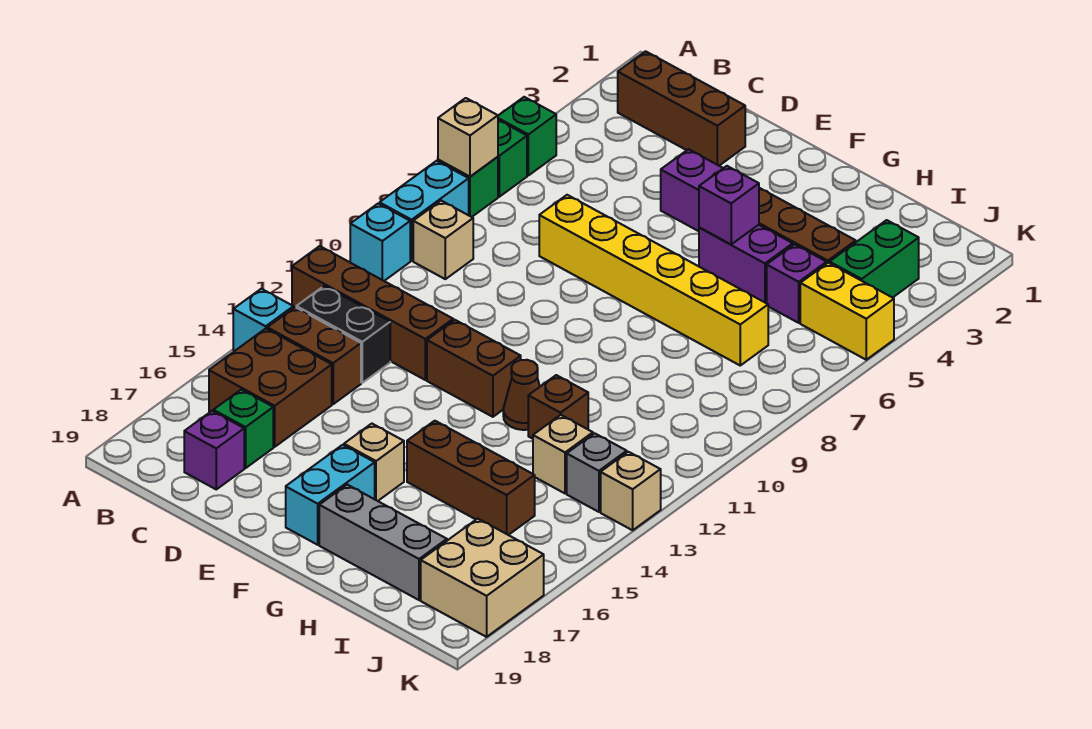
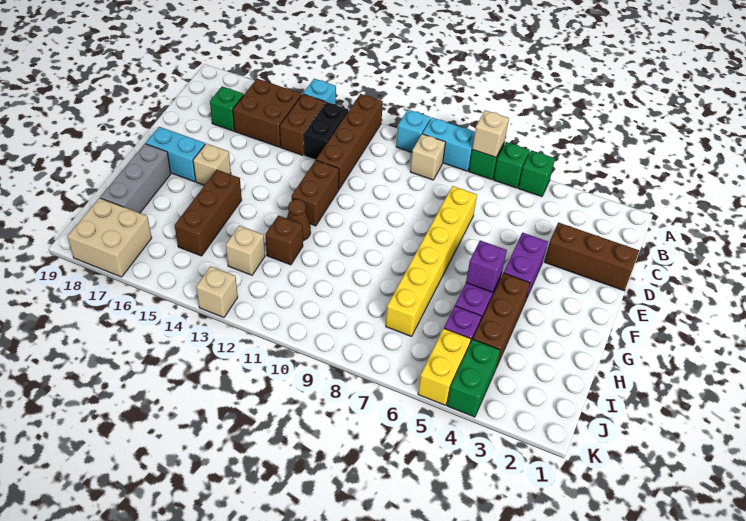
brown 1x3 brick [618,51,745,166] -> brown 1x3 brick turned to [544,222,639,291]
purple 1x1 brick [184,411,244,489] -> none
green 1x2 brick [830,220,919,298] -> green 1x2 brick turned to [447,339,500,417]
grey 1x1 brick [567,433,627,512] -> none

